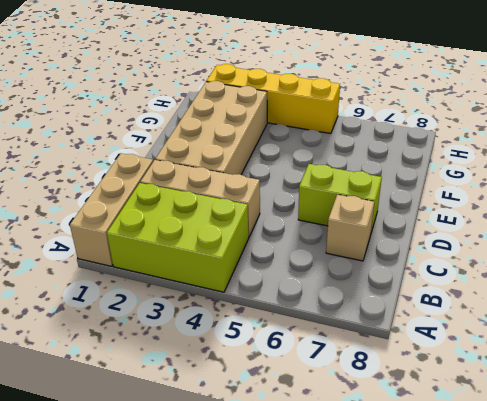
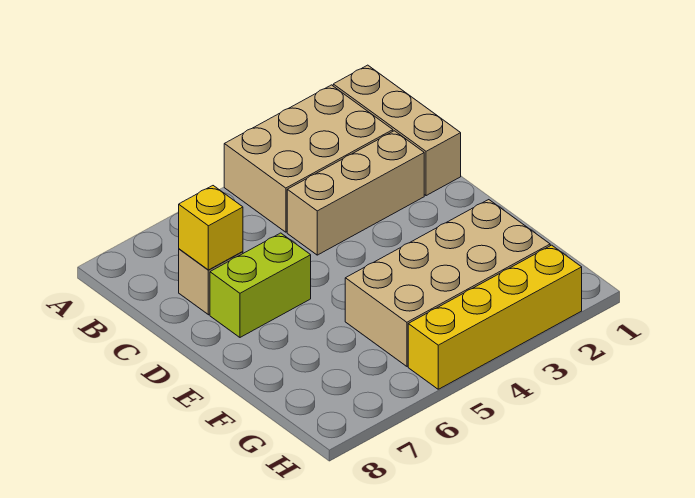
lime 2x3 brick [107,183,249,292] -> tan 2x3 brick [224,85,393,232]
none -> yellow 1x1 brick [179,186,243,270]
tan 2x4 brick [155,81,267,175] -> tan 2x4 brick turned to [345,200,550,366]

